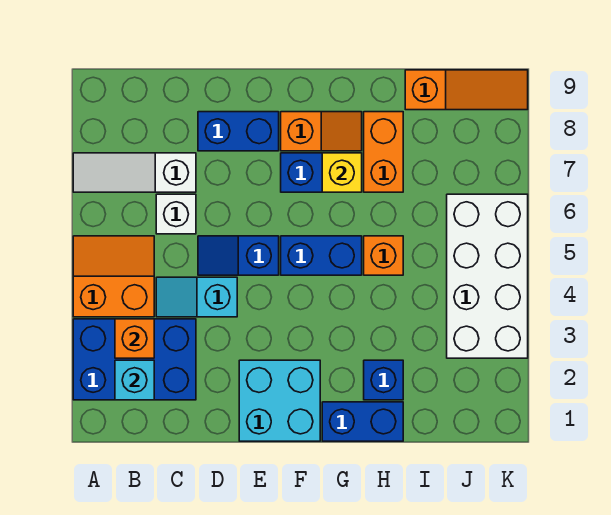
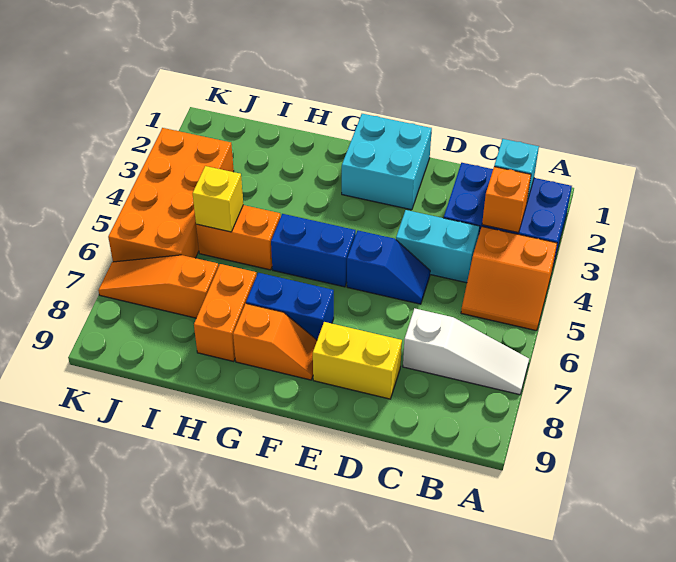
cyan 1x2 slope [156,277,237,317] -> cyan 1x2 brick [396,210,480,283]
white 1x1 brick [156,194,196,234] -> none
blue 1x2 brick [198,112,279,151] -> yellow 1x2 brick [313,322,402,399]
orange 1x2 slope [281,112,362,151] -> orange 1x2 slope turned to [233,304,317,380]
blue 1x2 brick [322,402,403,441] -> none
yellow 1x1 brick [322,153,362,192] -> yellow 1x1 brick moved to [193,166,243,232]
blue 1x1 brick [364,360,403,400] -> none
orange 1x1 brick [364,236,403,275] -> orange 1x2 brick [196,205,281,270]
orange 1x3 slope [405,70,528,110] -> orange 1x3 slope moved to [98,255,218,318]
white 2x4 brick [447,194,528,358] -> orange 2x4 brick [108,128,234,262]

